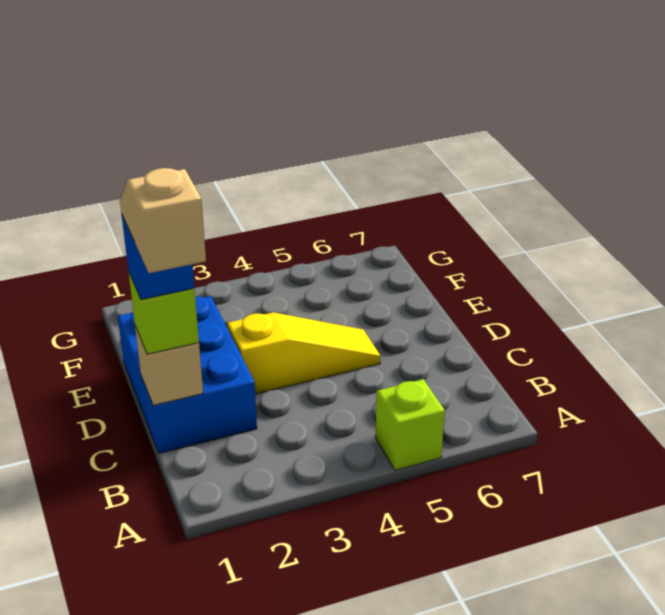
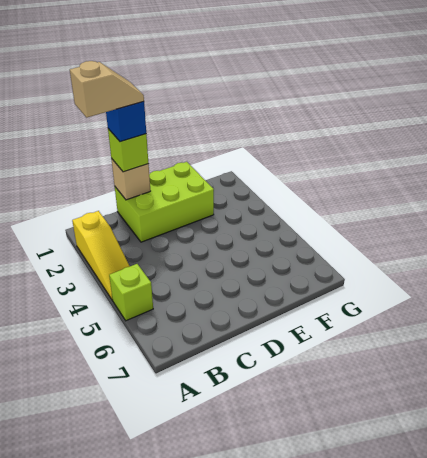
blue 2x3 brick [118,296,257,453] -> lime 2x3 brick [115,162,214,242]
yellow 1x3 slope [227,312,381,394] -> yellow 1x3 slope moved to [72,211,130,300]

